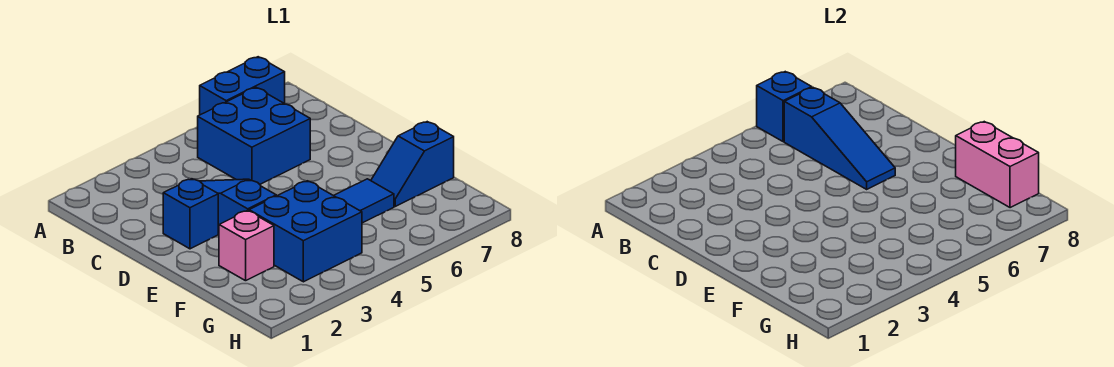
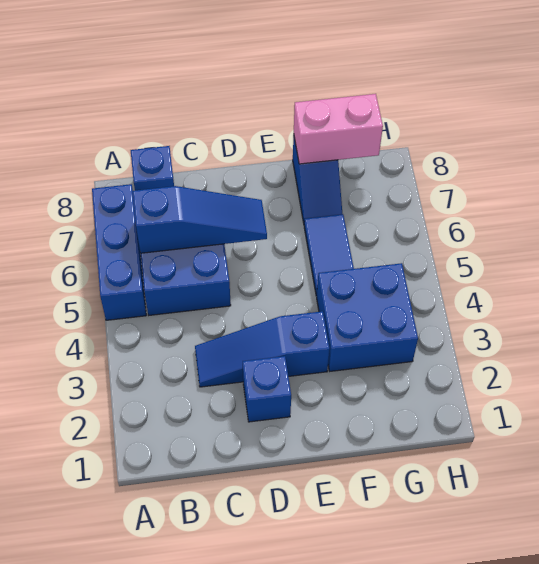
blue 1x2 brick [200,57,285,115] -> blue 1x3 brick [92,184,146,320]
blue 1x1 brick [757,72,812,142] -> blue 1x1 brick moved to [131,146,174,190]
pink 1x1 brick [219,210,274,281] -> none

